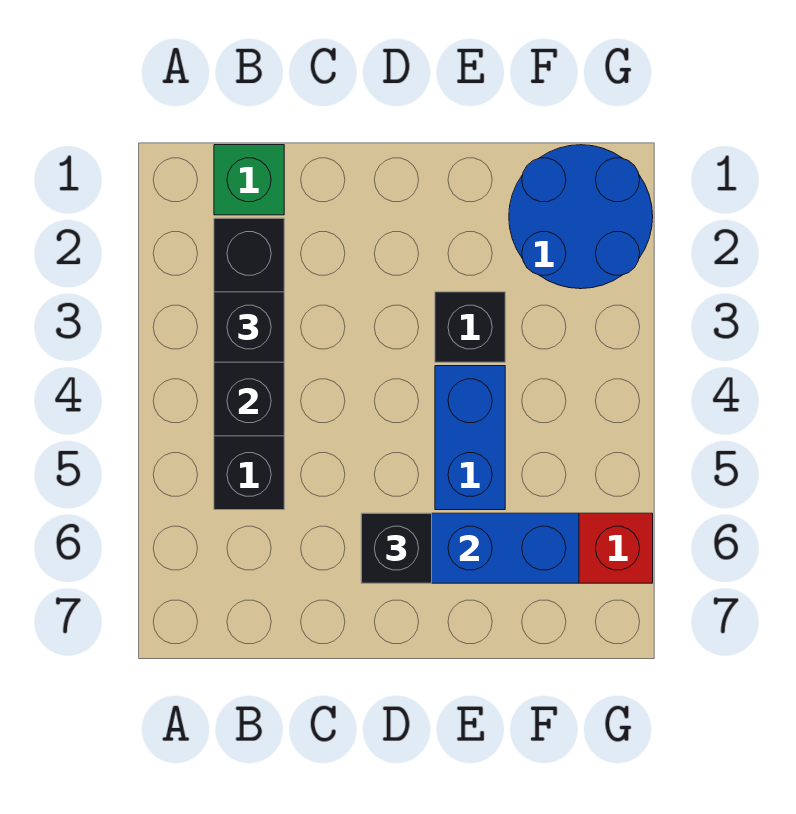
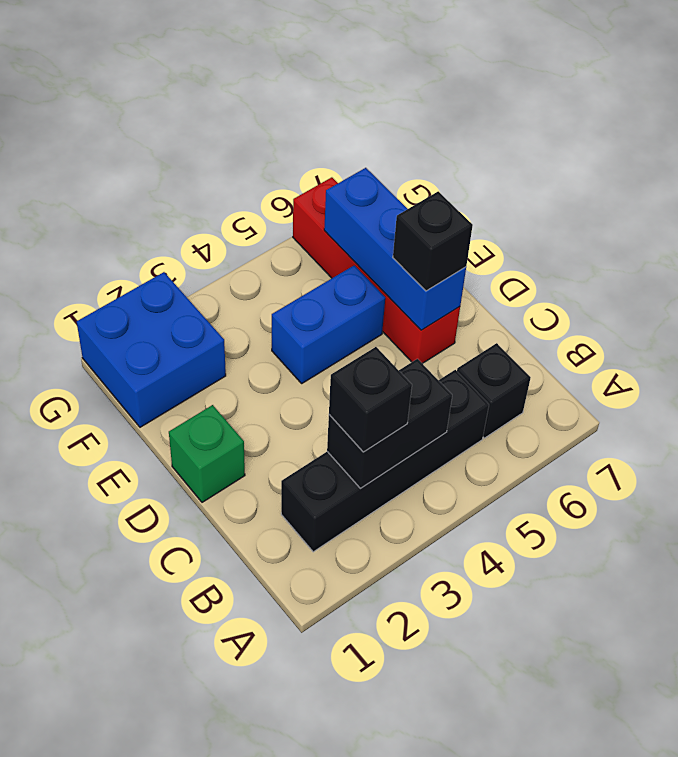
green 1x1 brick [214,145,284,215] -> green 1x1 brick moved to [169,405,245,502]
black 1x1 brick [435,292,505,362] -> black 1x1 brick moved to [457,343,531,438]
blue 2x2 round brick [509,145,653,289] -> blue 2x2 brick [77,272,226,427]

